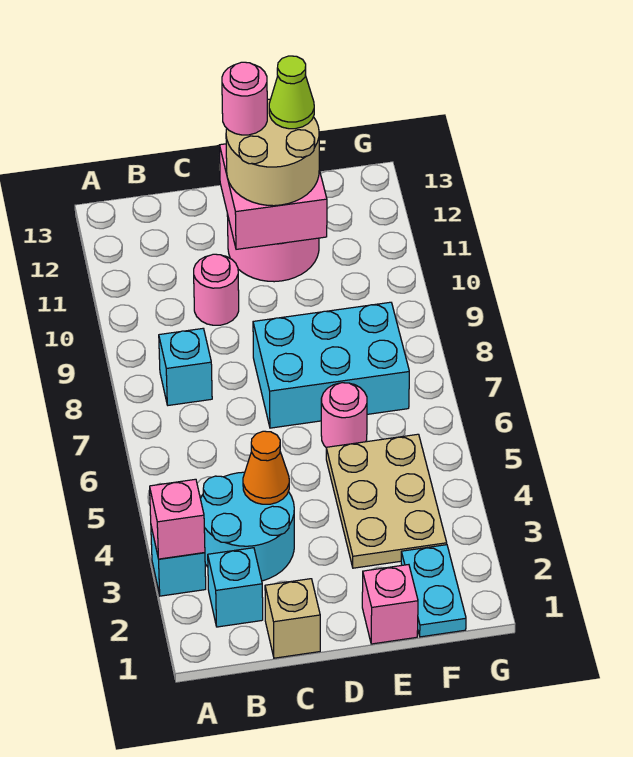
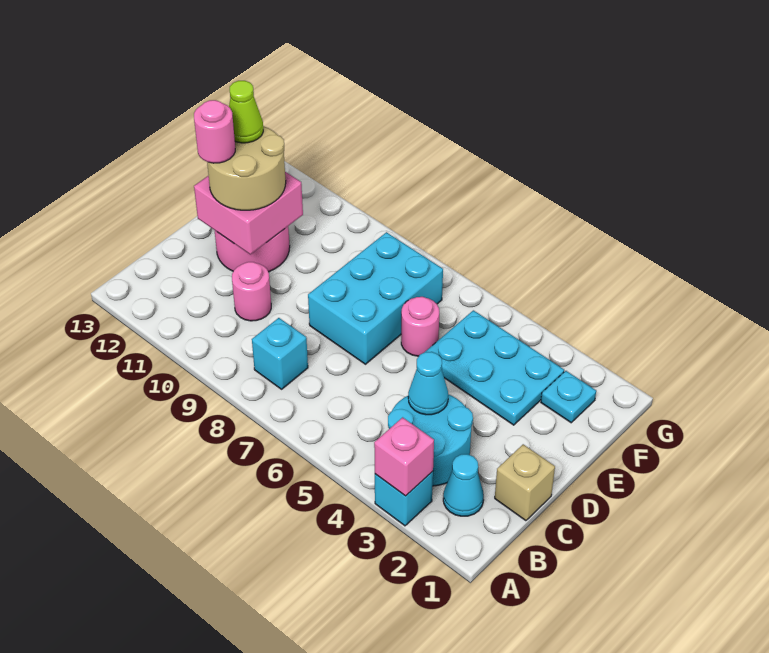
cyan 1x1 brick [208,548,263,627] -> cyan 1x1 cone [443,454,484,516]
orange 1x1 cone [243,431,289,504] -> cyan 1x1 cone [408,352,448,415]
pink 1x1 brick [362,565,418,644] -> none
tan 2x3 plate [326,434,447,568] -> cyan 2x3 plate [425,310,564,425]
cyan 1x2 plate [401,545,466,637] -> cyan 1x1 plate [541,371,596,423]

